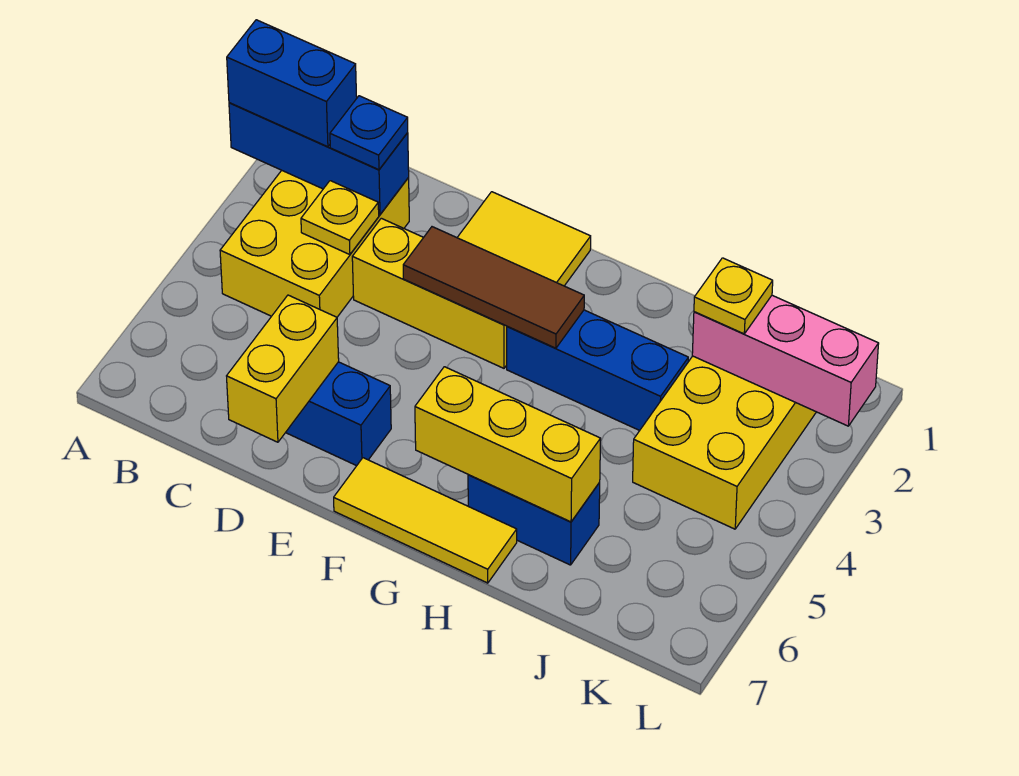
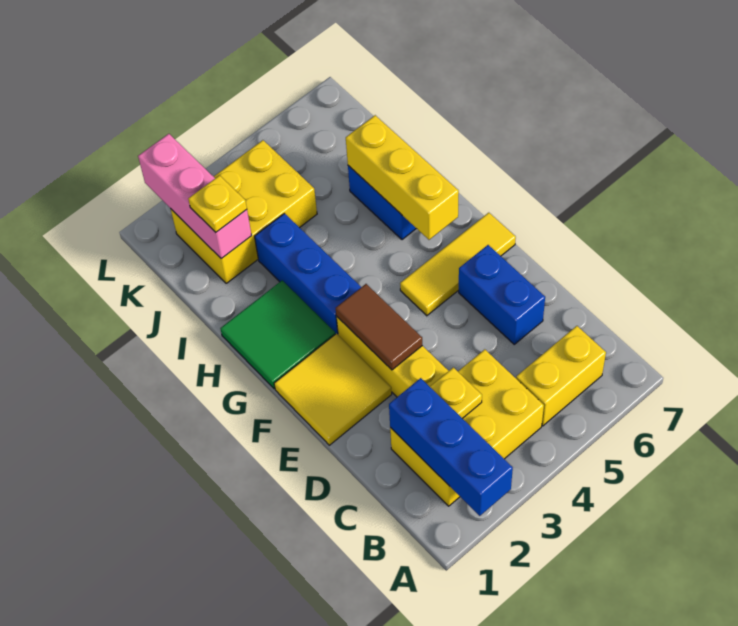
blue 1x2 brick [227,20,357,147] -> none
blue 1x1 plate [330,96,408,170] -> none
yellow 1x2 brick [227,295,339,442] -> yellow 1x2 brick moved to [516,326,606,426]
brown 1x3 tile [403,227,584,348] -> brown 1x2 tile [336,284,422,370]
yellow 1x3 tile [334,458,517,583] -> yellow 1x3 tile turned to [400,213,516,316]
none -> green 2x2 tile [220,280,335,389]

